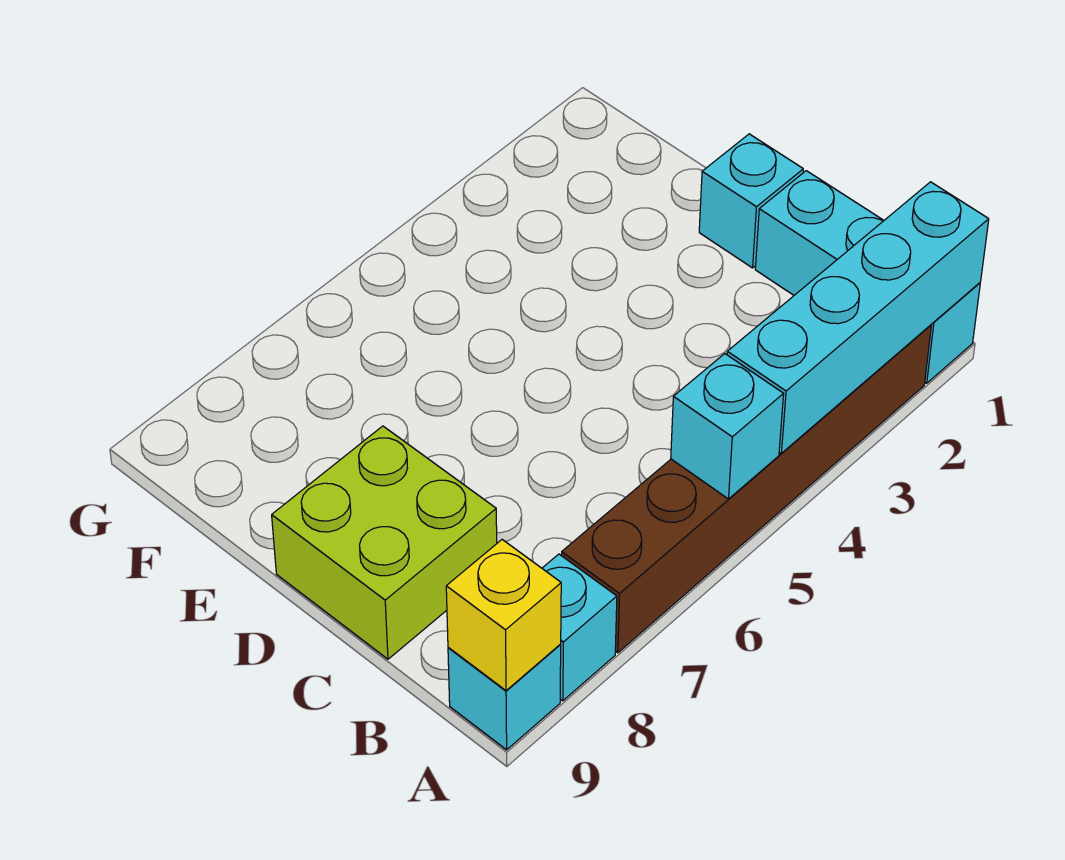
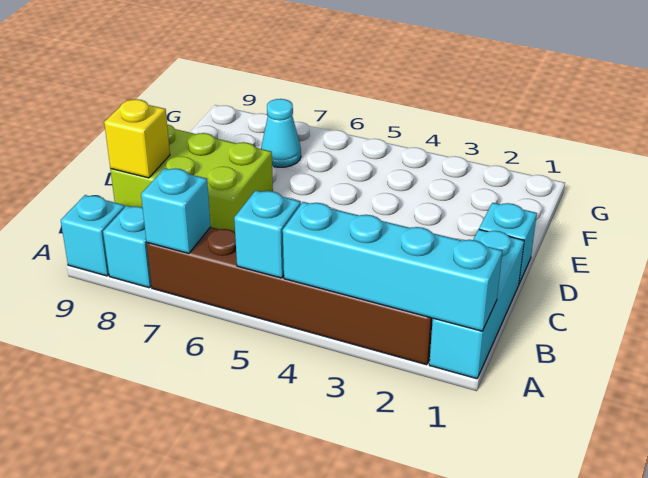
none -> cyan 1x1 brick [141,168,211,253]
yellow 1x1 brick [446,540,561,691] -> yellow 1x1 brick moved to [104,99,170,178]
lime 2x2 brick [272,426,497,659] -> lime 2x3 brick [110,124,273,232]
none -> cyan 1x1 cone [261,99,301,167]

